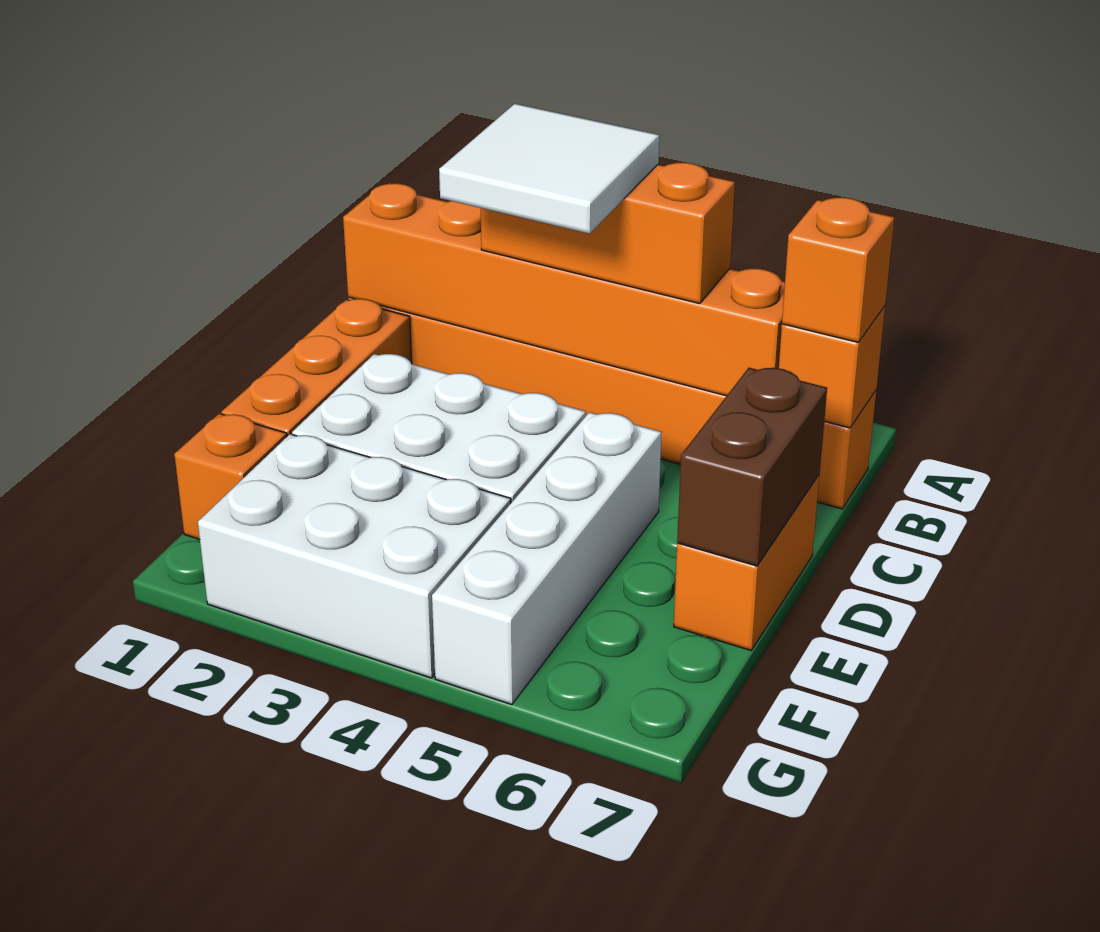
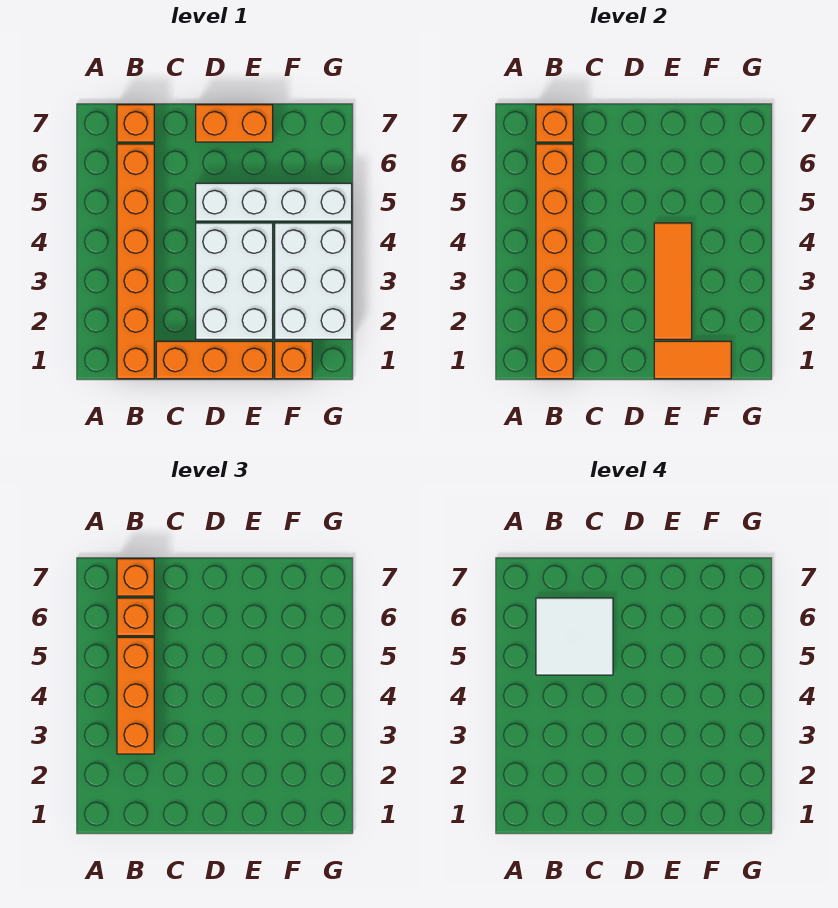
white 2x2 tile [439,104,659,234] -> white 2x2 tile moved to [536,598,613,675]
none -> orange 1x1 brick [117,598,154,636]
brown 1x2 brick [677,368,827,566] -> none
none -> orange 1x2 tile [654,341,731,379]
none -> orange 1x3 tile [654,223,692,339]

